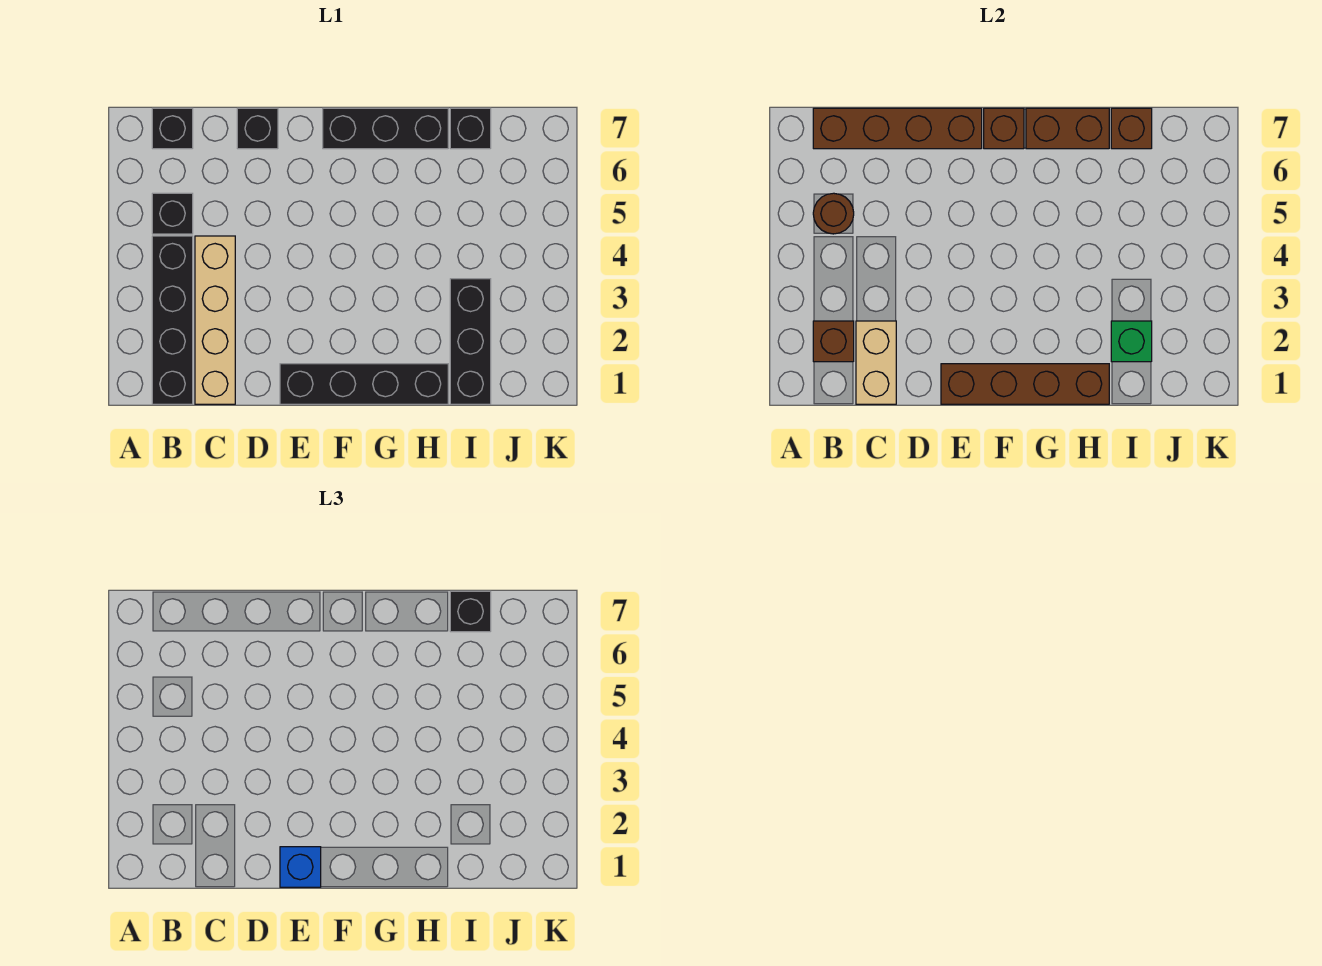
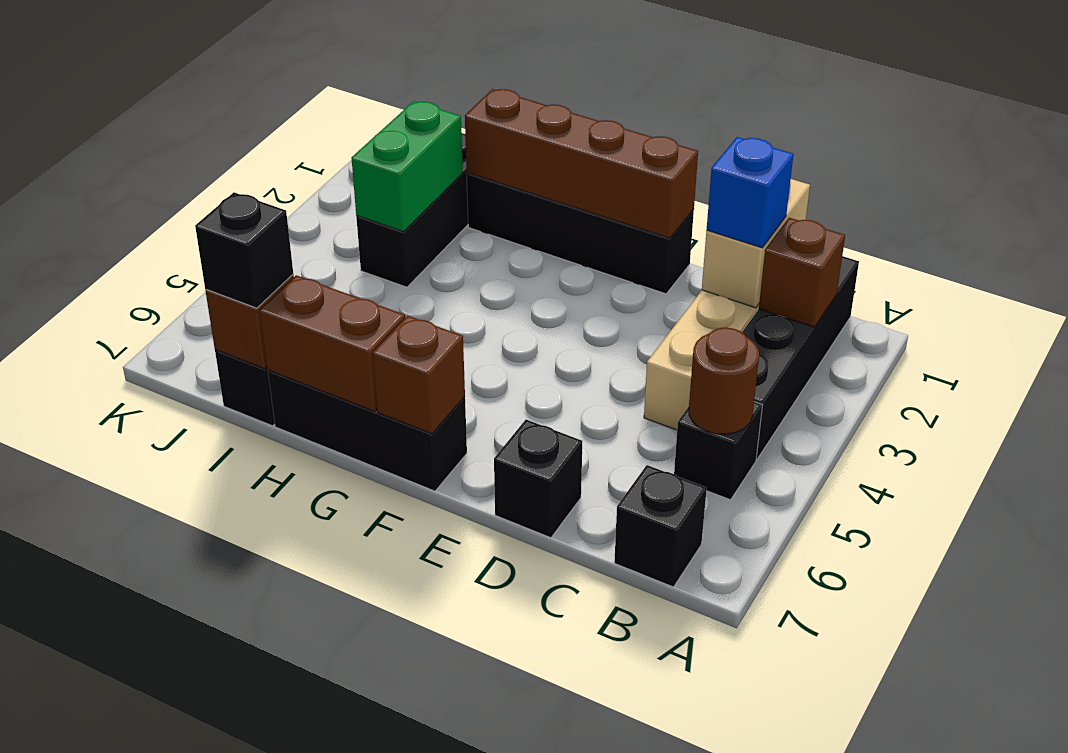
brown 1x4 brick [813,108,982,149] -> none
blue 1x1 brick [280,847,321,887] -> blue 1x1 brick moved to [707,137,793,248]
green 1x1 brick [1111,321,1152,362] -> green 1x2 brick [352,101,463,231]

